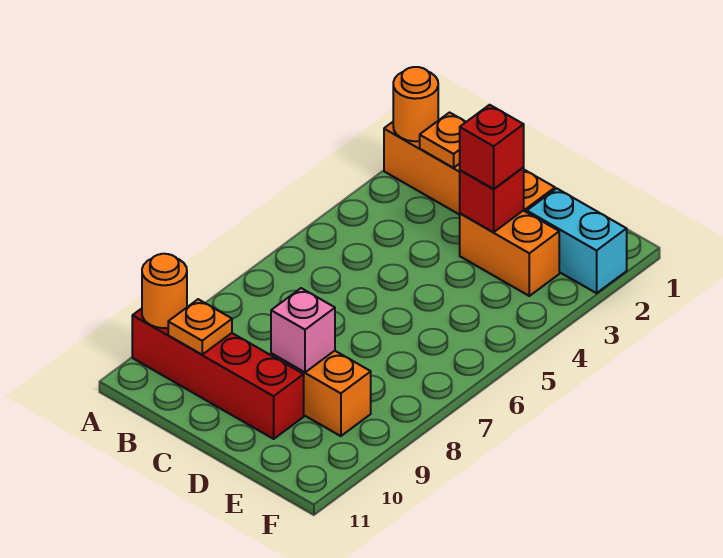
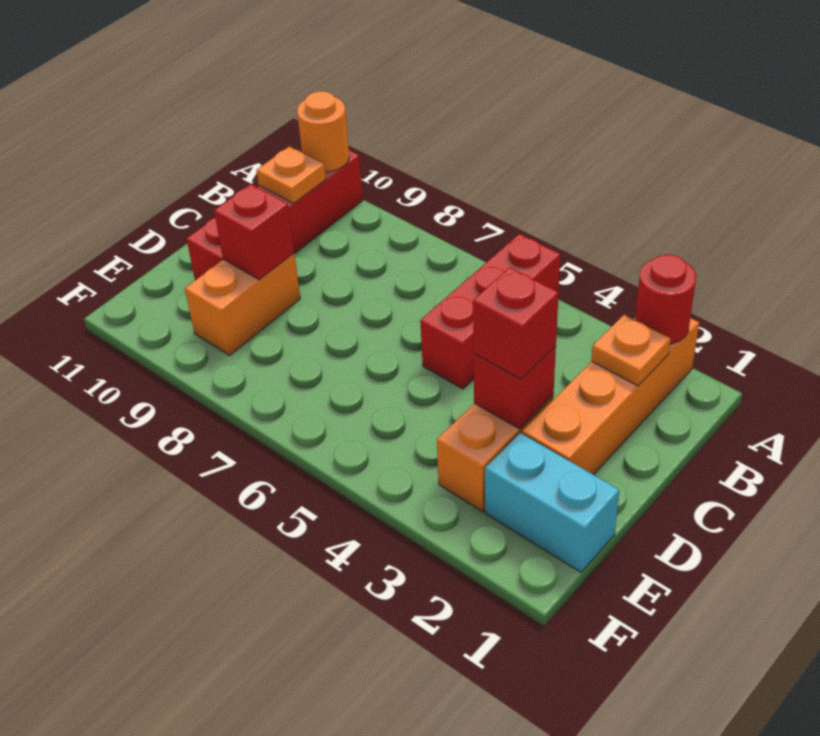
orange 1x1 round brick [393,67,438,141] -> red 1x1 round brick [635,255,696,344]
none -> red 1x3 brick [420,234,560,389]
pink 1x1 brick [271,288,335,372] -> red 1x1 brick [214,184,294,280]
cyan 1x2 brick [527,189,627,293] -> cyan 1x2 brick turned to [485,433,619,572]

